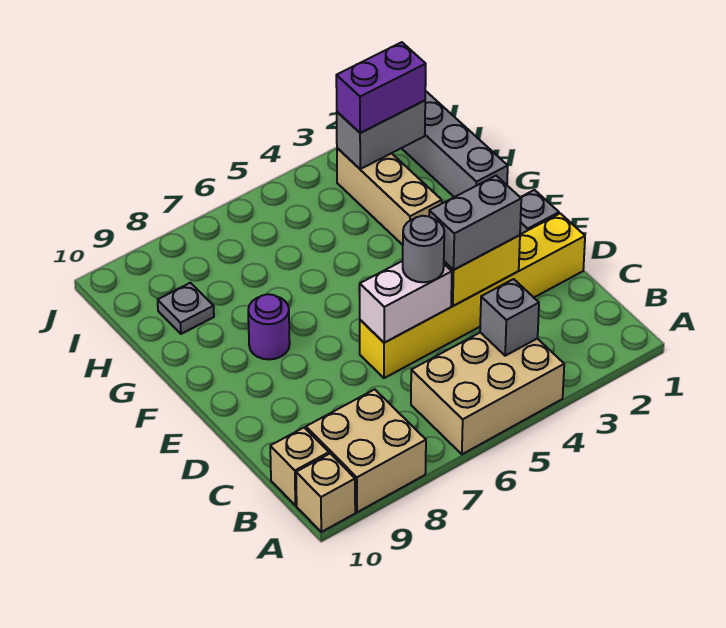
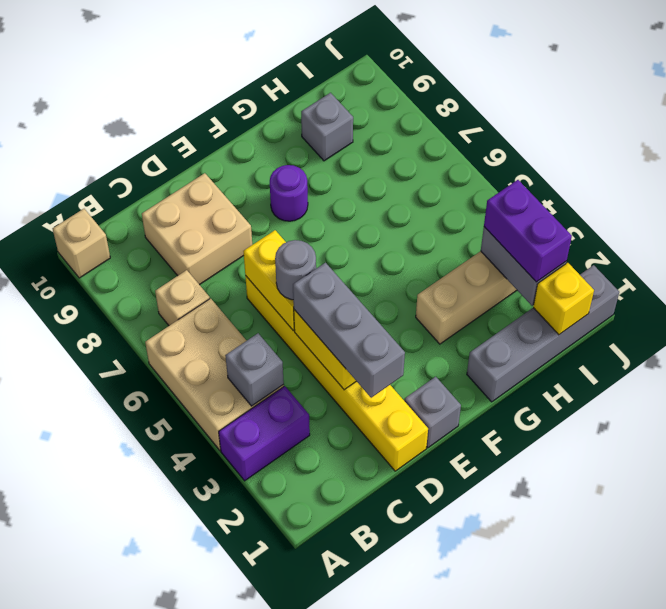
none -> purple 1x2 brick [219,386,310,481]
tan 2x2 brick [306,389,426,512] -> tan 2x2 brick moved to [142,173,252,285]
tan 1x1 brick [270,428,329,505] -> tan 1x1 brick moved to [155,270,210,326]
grey 1x2 brick [429,176,521,270] -> grey 1x3 brick [293,263,405,398]
white 1x2 brick [360,261,452,343] -> yellow 1x2 brick [243,230,294,331]
grey 1x1 plate [158,283,214,334] -> grey 1x1 brick [301,93,353,161]
none -> yellow 1x1 brick [533,263,594,335]

